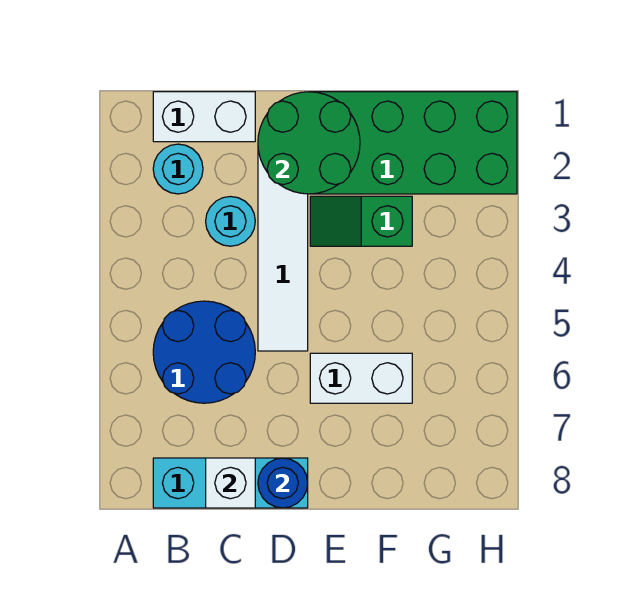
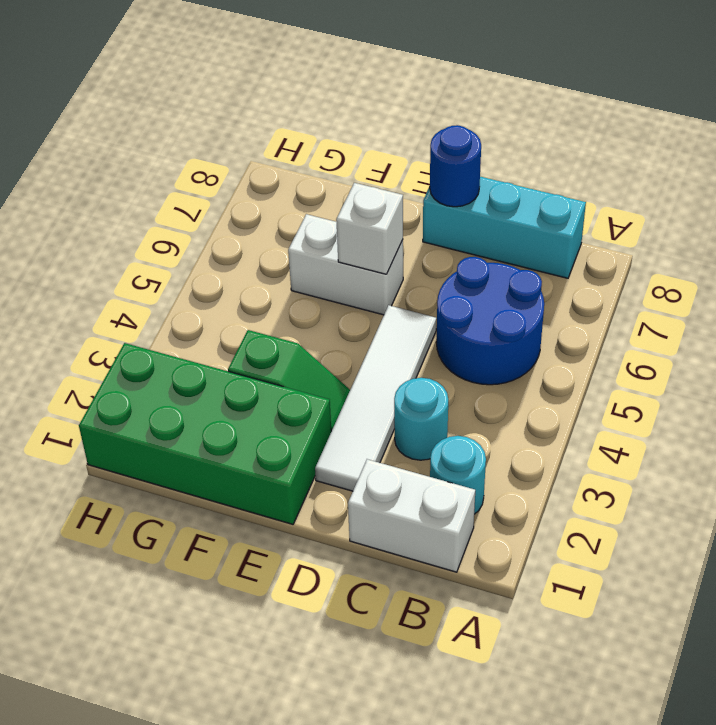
white 1x1 brick [206,458,255,508] -> white 1x1 brick moved to [336,183,403,274]
green 2x2 round brick [258,92,360,194] -> none

